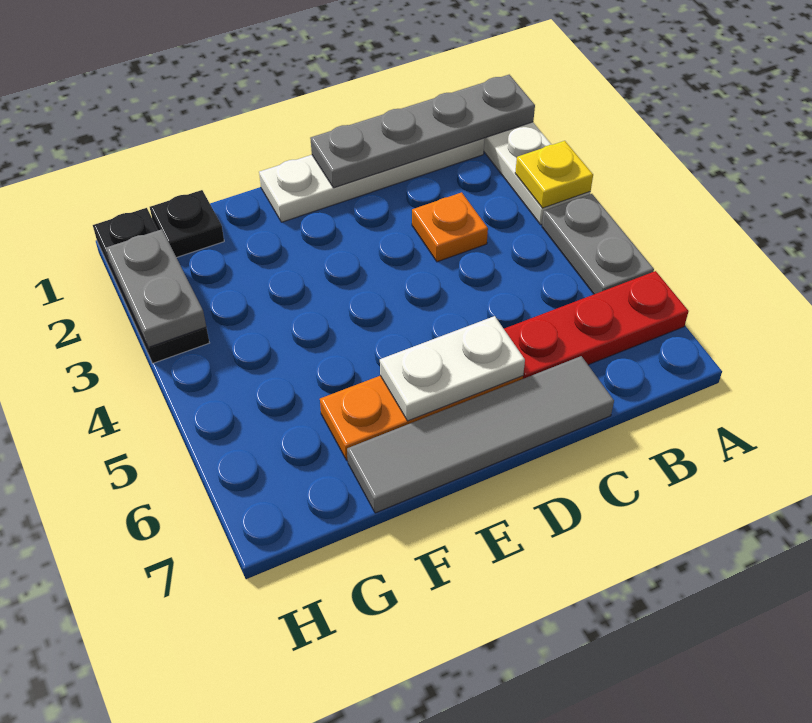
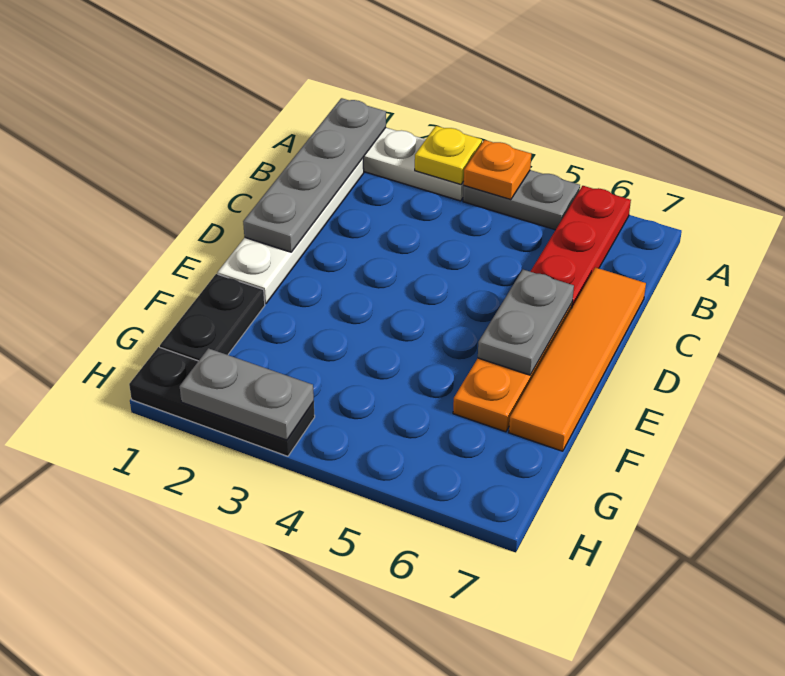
orange 1x1 plate [412,192,488,262] -> orange 1x1 plate moved to [463,140,531,200]
grey 1x4 tile [347,356,614,513] -> orange 1x4 tile [509,267,646,451]
white 1x2 plate [380,316,525,421] -> grey 1x2 plate [478,270,574,375]
black 1x1 plate [150,190,224,257] -> black 1x2 plate [160,274,265,361]

